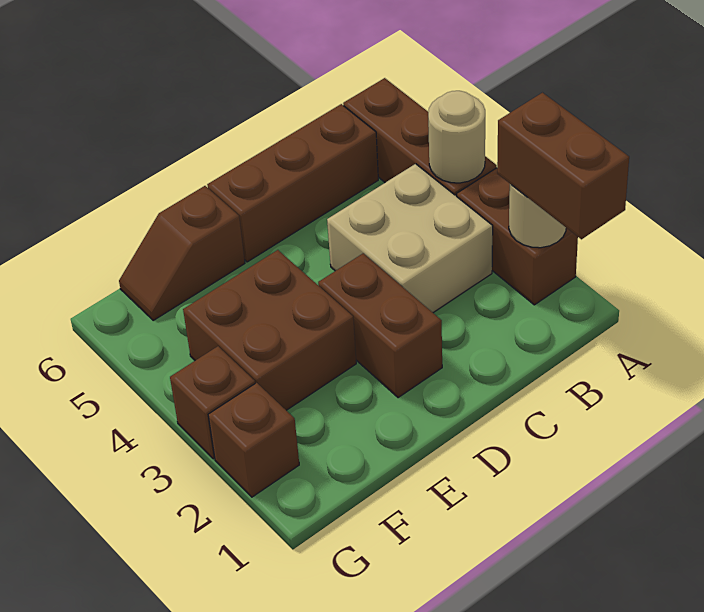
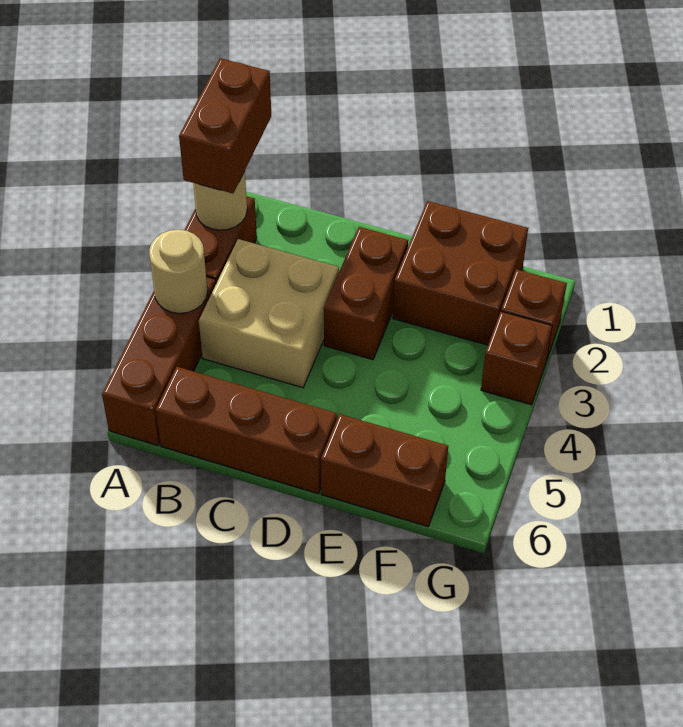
brown 2x2 brick [183,250,356,410] -> brown 2x2 brick moved to [393,201,528,345]
brown 1x2 slope [119,186,245,320] -> brown 1x2 brick [321,414,448,527]

